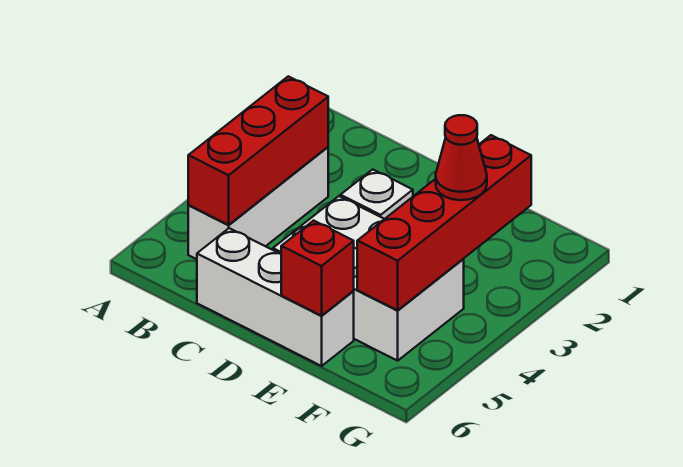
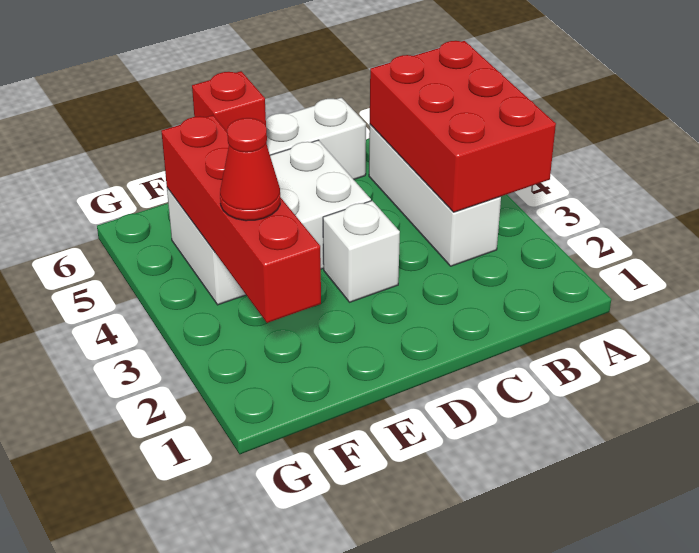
red 1x3 brick [188,76,328,225] -> red 2x3 brick [370,41,556,212]

